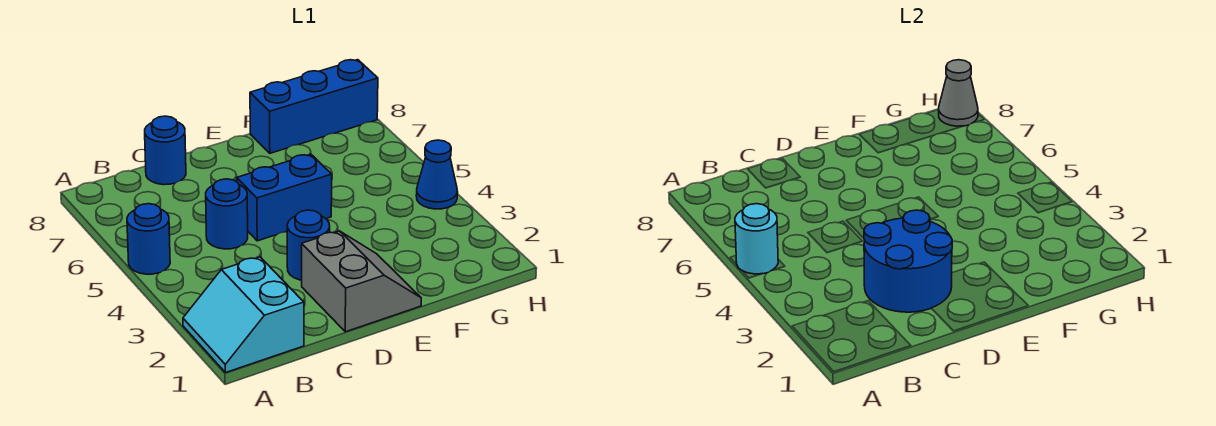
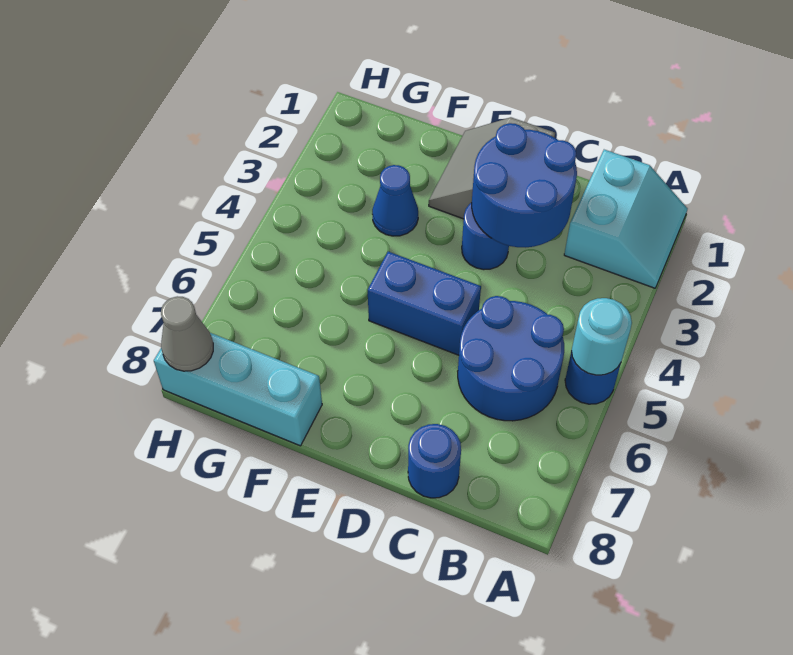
blue 1x1 round brick [206,179,248,249] -> blue 2x2 round brick [458,296,564,421]
blue 1x3 brick [250,60,378,153] -> cyan 1x3 brick [154,333,322,446]
blue 1x1 cone [416,140,458,209] -> blue 1x1 cone moved to [372,165,418,236]

